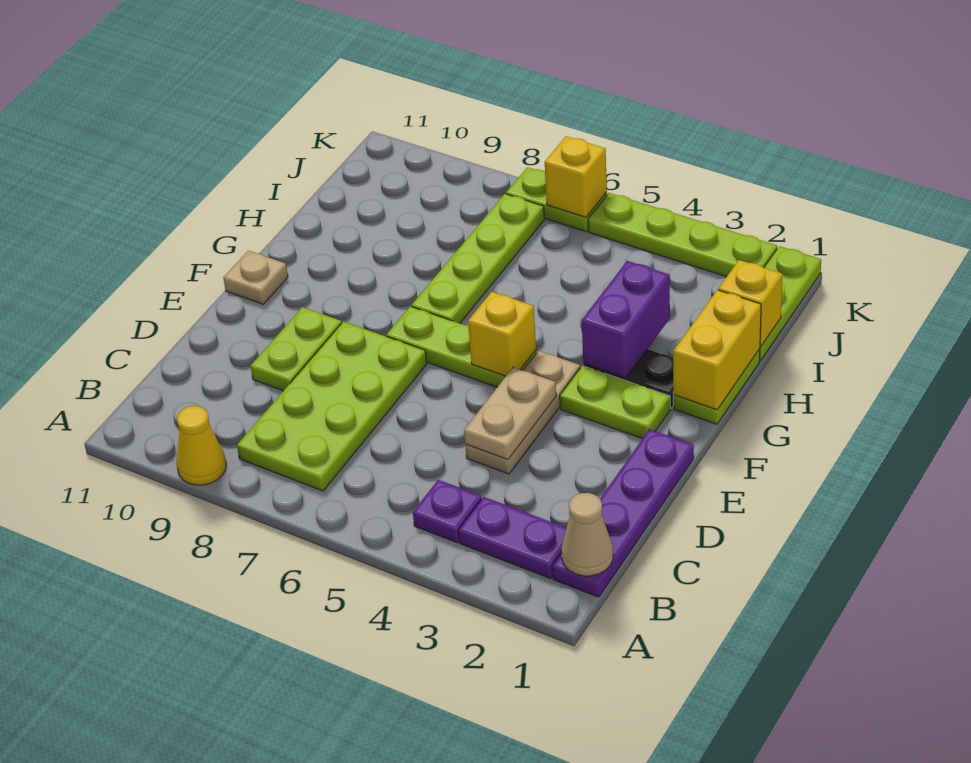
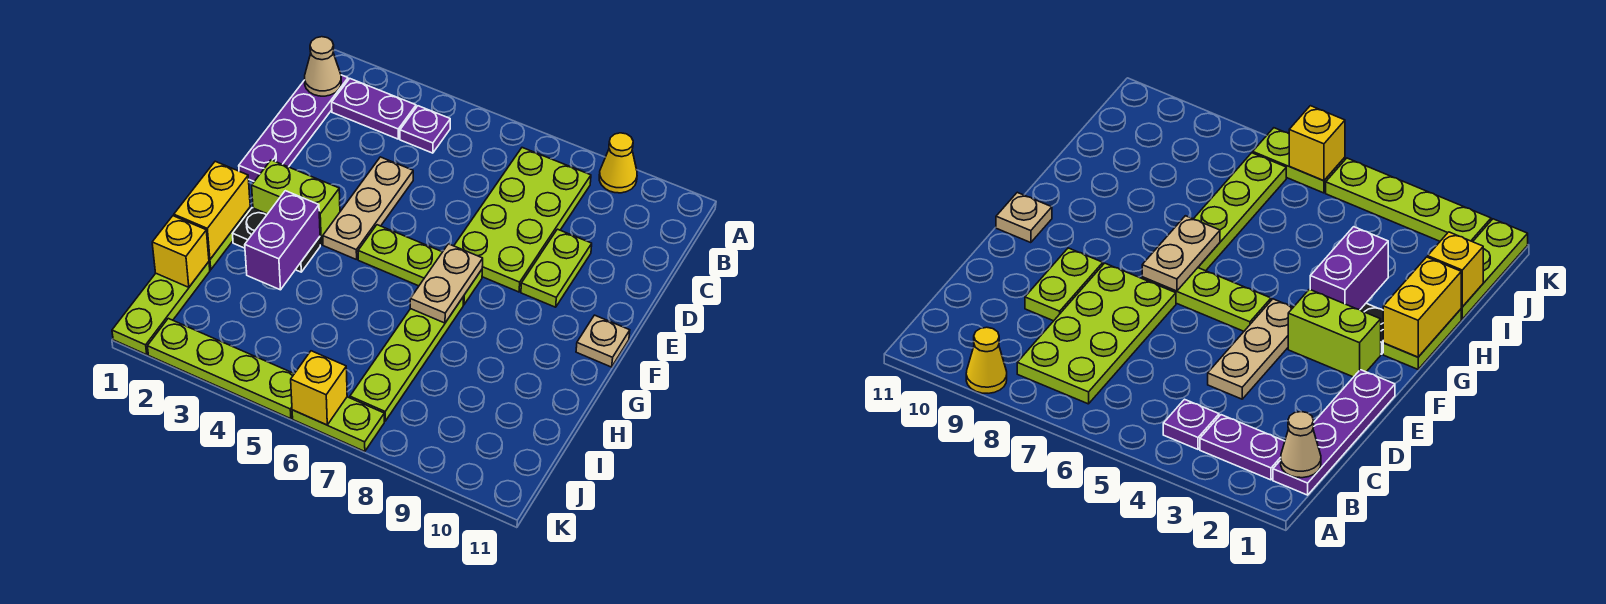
tan 1x2 plate [464,367,556,460] -> tan 1x2 plate moved to [410,244,483,323]
lime 1x2 plate [560,366,670,439] -> lime 1x2 brick [252,160,340,245]
yellow 1x1 brick [468,292,536,376] -> none

